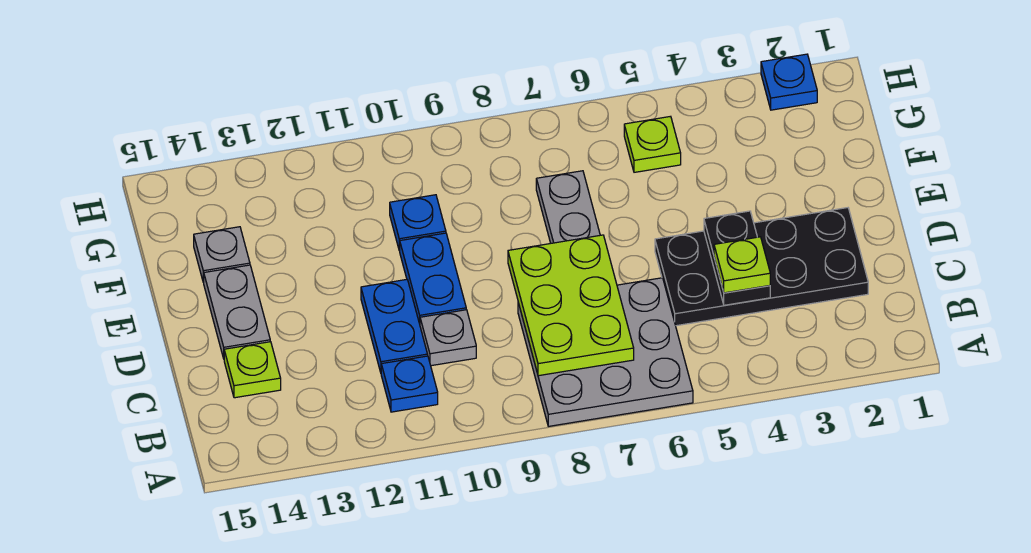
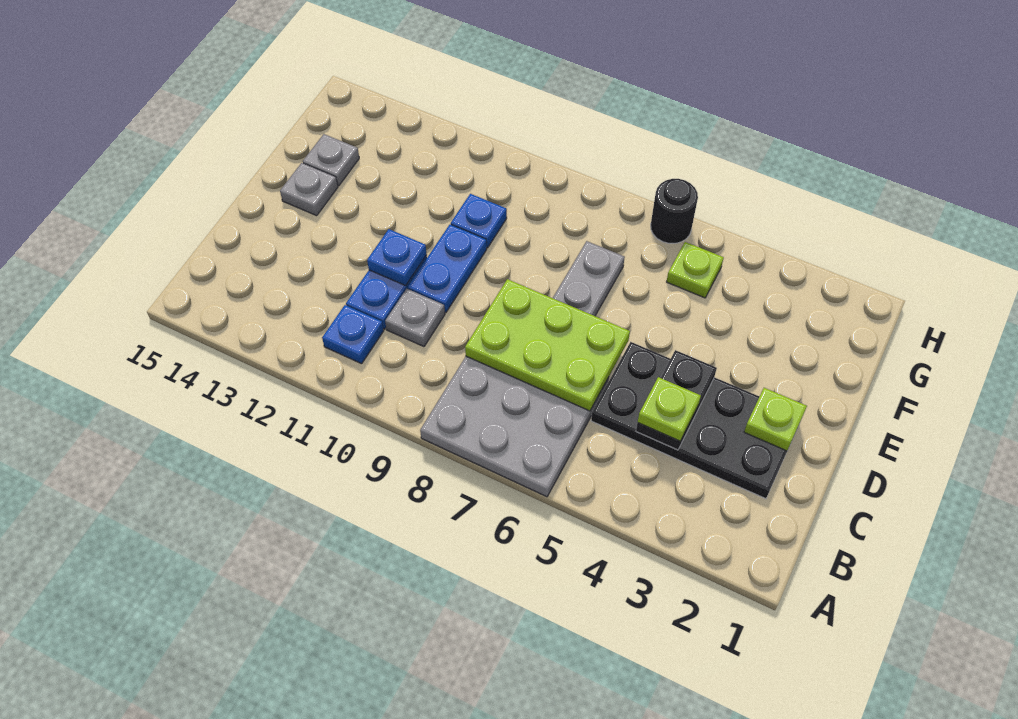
lime 2x3 plate [508,235,634,376] -> lime 2x3 plate turned to [465,279,630,411]
lime 1x1 plate [224,342,281,398] -> lime 1x1 plate moved to [744,388,807,451]
grey 1x2 plate [203,265,270,358] -> grey 1x1 plate [280,163,338,216]
blue 1x1 plate [761,54,817,110] -> blue 1x1 plate moved to [367,229,427,286]
none -> black 1x1 round brick [651,179,698,243]

